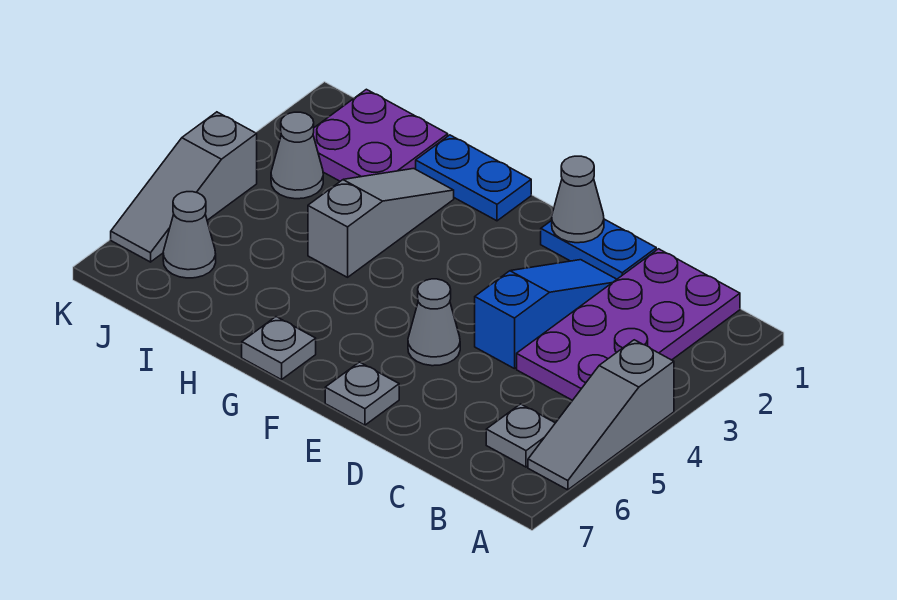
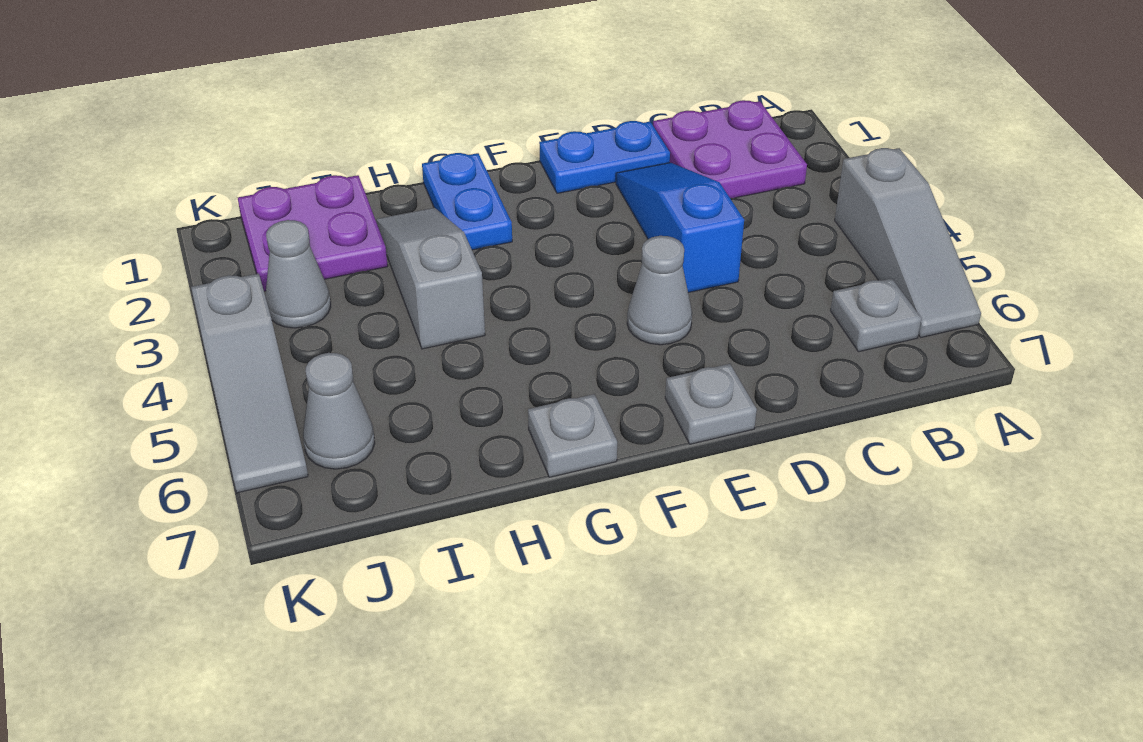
purple 2x4 plate [517,249,740,400] -> purple 2x2 plate [653,100,807,198]
grey 1x1 cone [552,156,604,243] -> none
blue 1x2 plate [416,135,531,221] -> blue 1x2 plate turned to [422,153,512,250]

